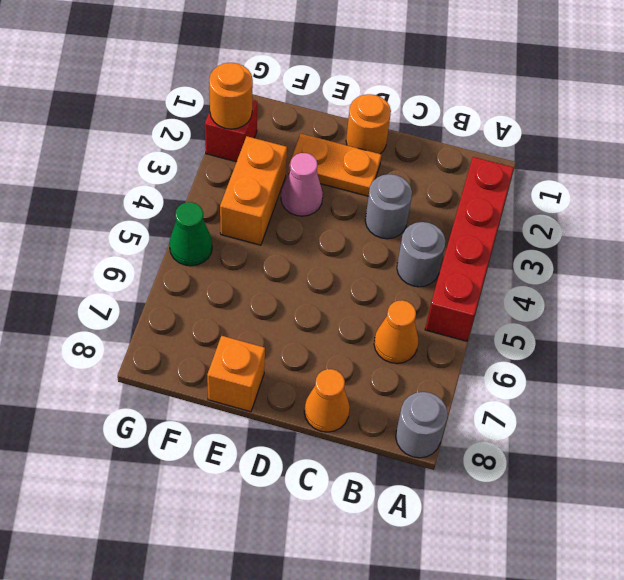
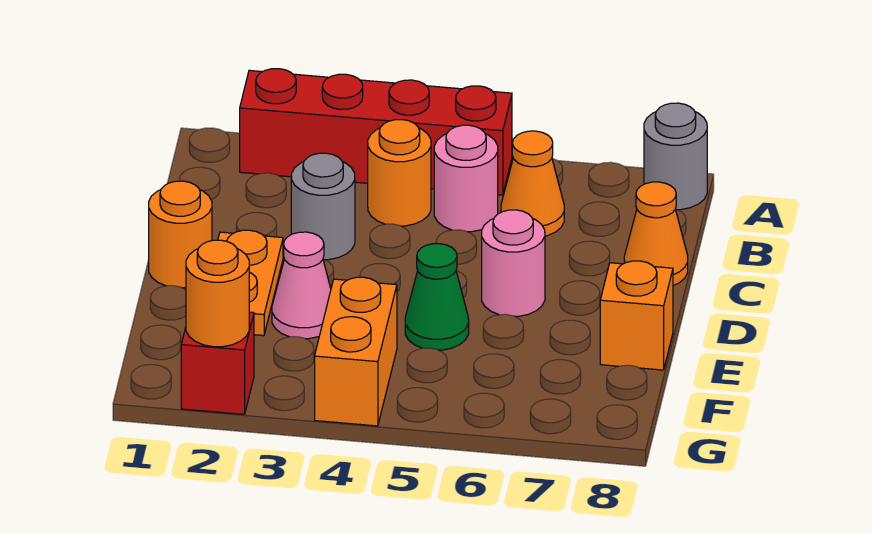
grey 1x1 round brick [397,222,445,287] -> orange 1x1 round brick [368,120,431,226]
none -> pink 1x1 round brick [434,125,498,232]
none -> pink 1x1 round brick [482,210,545,316]
orange 1x2 brick [220,136,287,245] -> orange 1x2 brick turned to [315,277,397,426]
green 1x1 cone [169,202,212,266] -> green 1x1 cone moved to [405,244,469,350]

